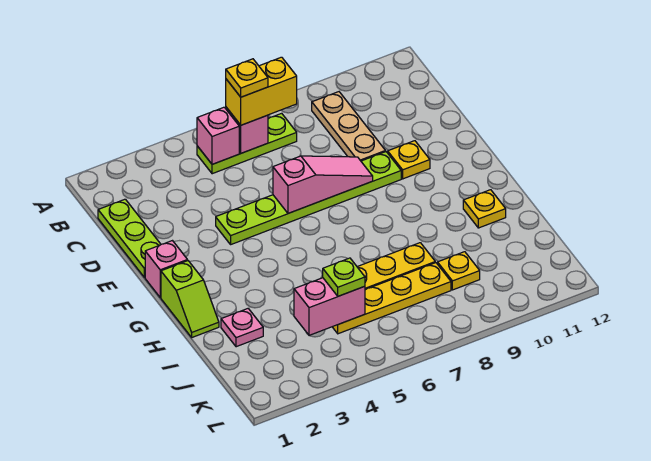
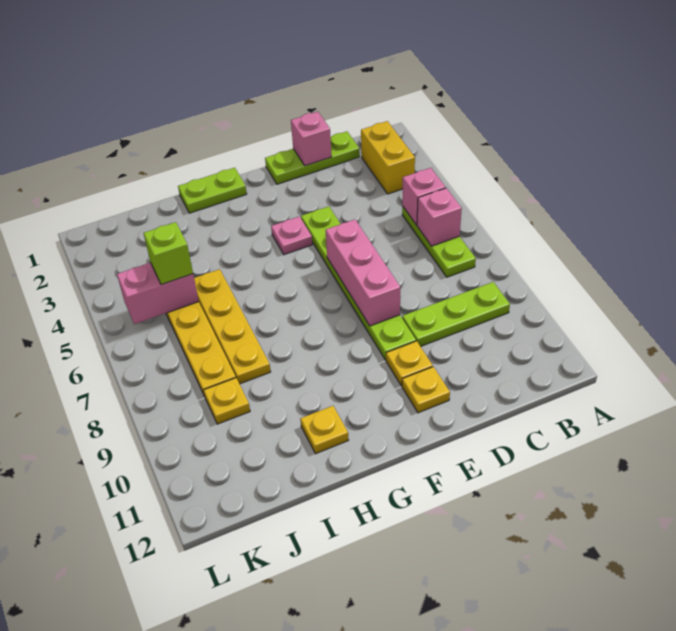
yellow 1x2 brick [226,57,297,125] -> yellow 1x2 brick moved to [361,121,415,194]
yellow 1x1 plate [226,59,268,97] -> yellow 1x1 plate moved to [402,367,450,413]
tan 1x3 plate [312,92,385,161] -> lime 1x3 plate [402,282,510,346]
pink 1x3 slope [273,156,373,213] -> pink 1x3 brick [326,220,400,326]
pink 1x1 brick [145,241,187,297] -> pink 1x1 brick moved to [291,112,331,166]
lime 1x2 slope [161,261,219,337] -> lime 1x2 plate [178,168,247,213]
pink 1x1 plate [221,309,263,347] -> pink 1x1 plate moved to [271,216,312,255]
pink 1x2 brick [294,278,365,336] -> pink 1x2 brick turned to [117,263,199,324]
lime 1x1 plate [323,258,365,296] -> lime 1x1 brick [144,222,193,285]

